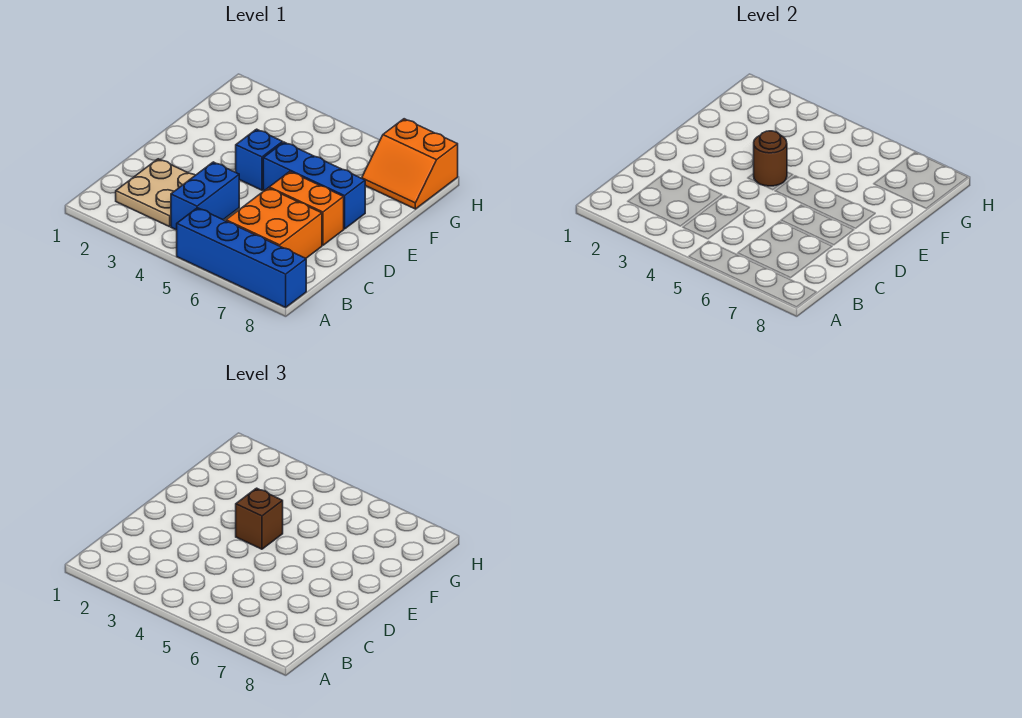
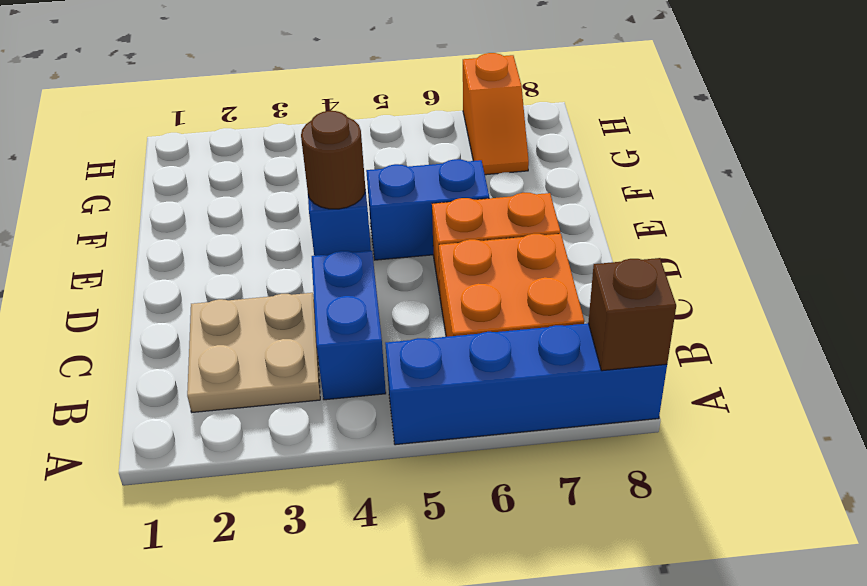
brown 1x1 brick [236,488,283,549] -> brown 1x1 brick moved to [588,258,676,371]
blue 1x3 brick [263,142,365,229] -> blue 1x2 brick [366,159,489,260]
orange 2x2 slope [362,119,458,209] -> orange 1x2 slope [463,53,529,175]

